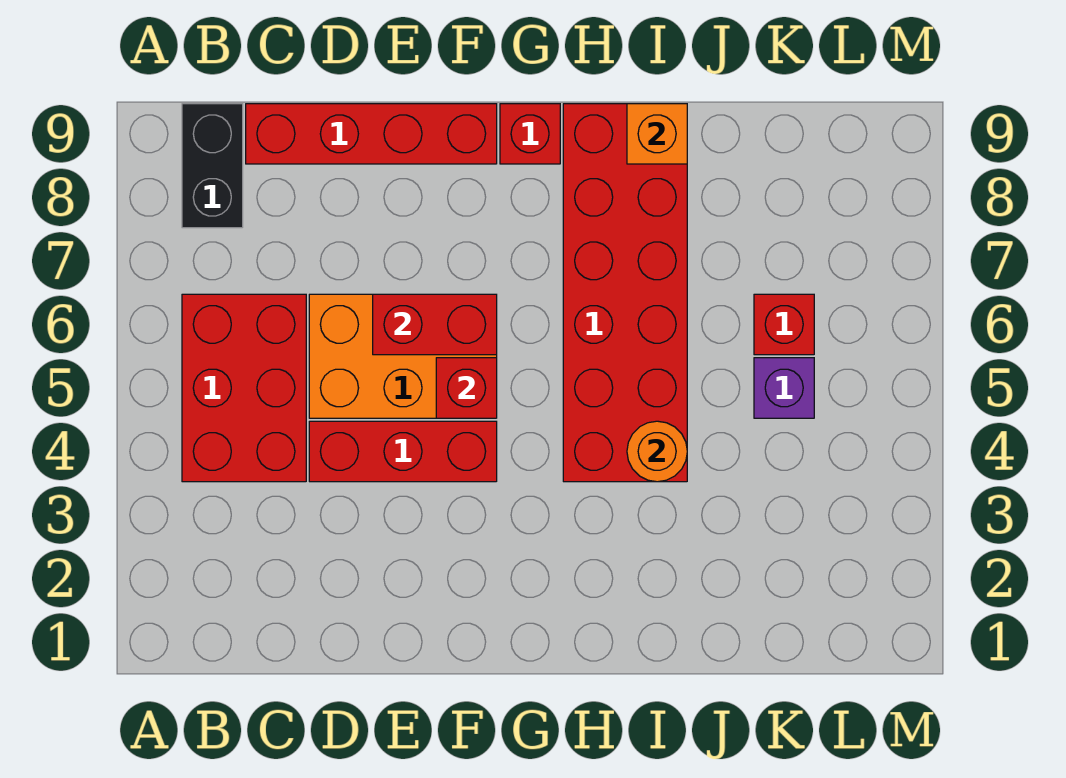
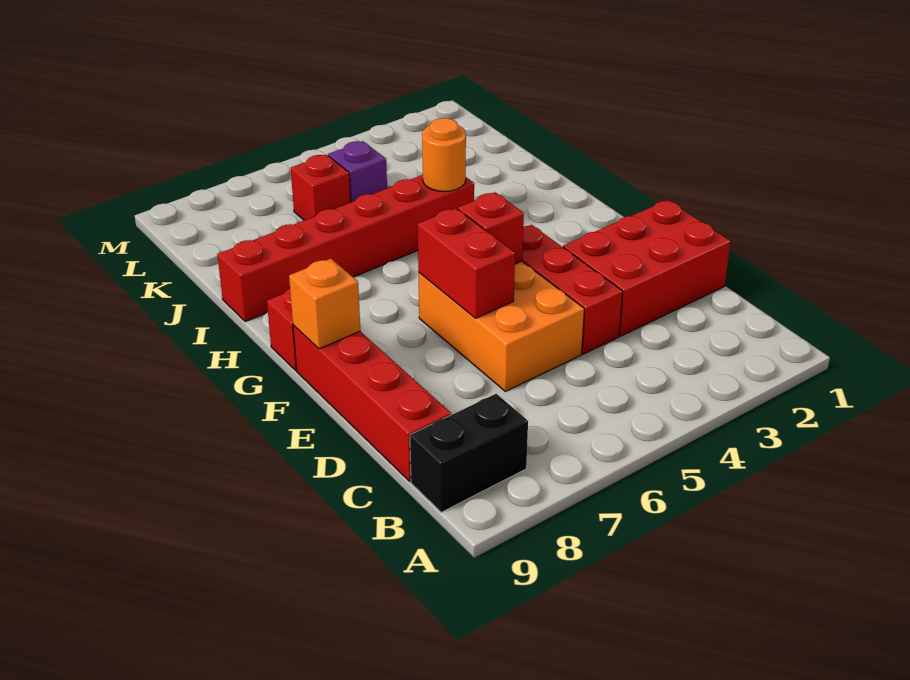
red 2x3 brick [182,294,306,482] -> red 2x3 brick moved to [563,200,731,336]
red 2x6 brick [563,104,687,482] -> red 1x6 brick [217,175,474,322]
orange 1x1 brick [627,104,687,164] -> orange 1x1 brick moved to [289,259,360,349]

